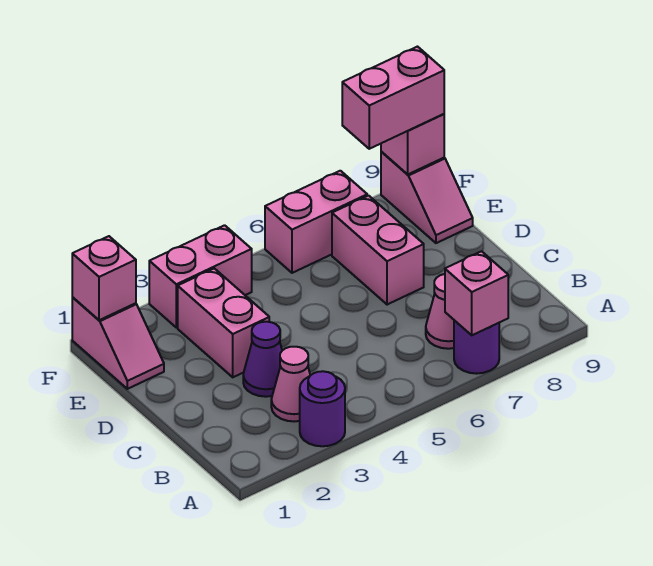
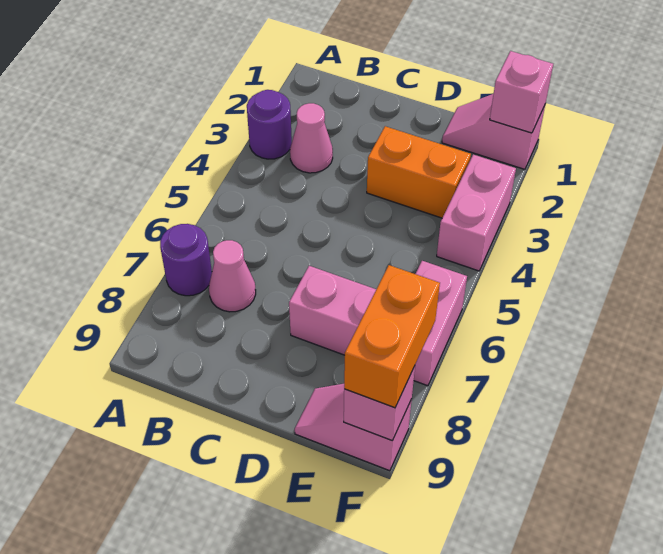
pink 1x1 brick [445,251,508,335] -> none
purple 1x1 cone [243,322,282,397] -> none
pink 1x2 brick [178,268,269,377] -> orange 1x2 brick [367,126,471,218]
pink 1x2 brick [342,47,444,149] -> orange 1x2 brick [344,265,440,408]

